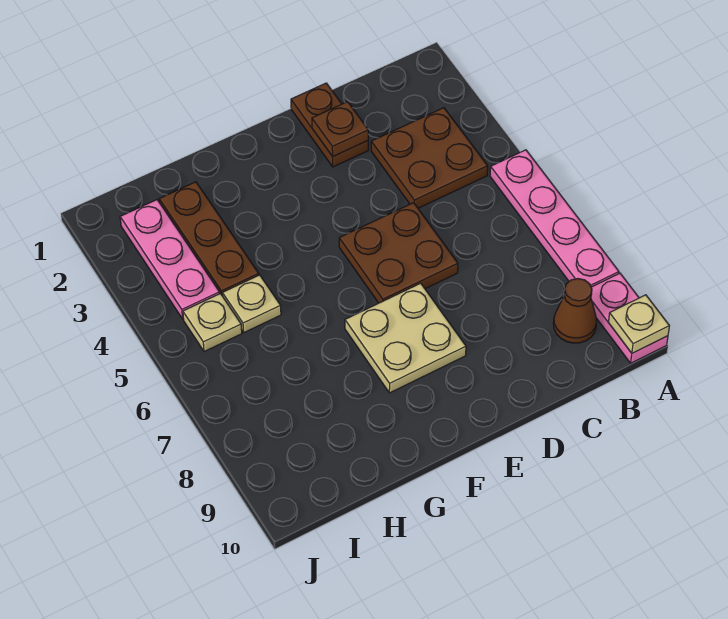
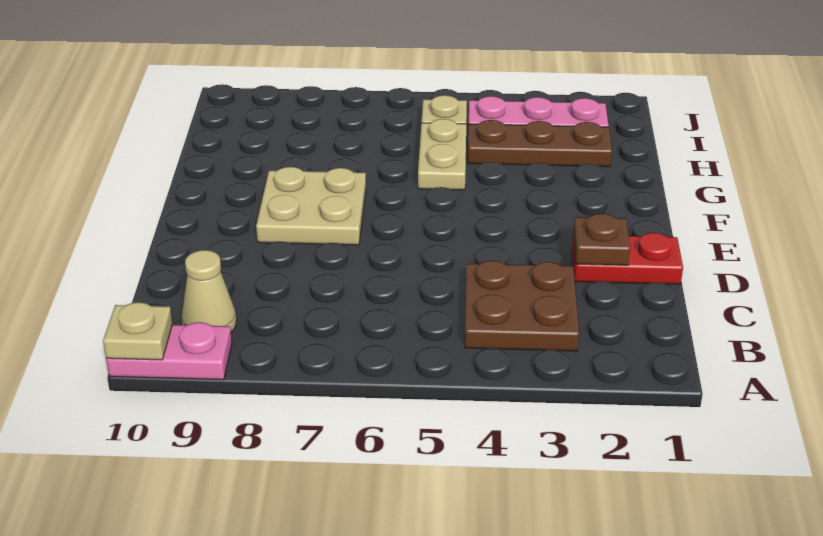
pink 1x4 plate [490,150,619,287] -> none
brown 1x1 cone [553,279,597,343] -> tan 1x1 cone [182,250,236,332]
brown 1x2 plate [291,83,368,167] -> red 1x2 plate [572,233,683,284]
brown 2x2 plate [339,203,458,303] -> none
tan 1x1 plate [222,275,281,332] -> tan 1x2 plate [418,119,466,190]

